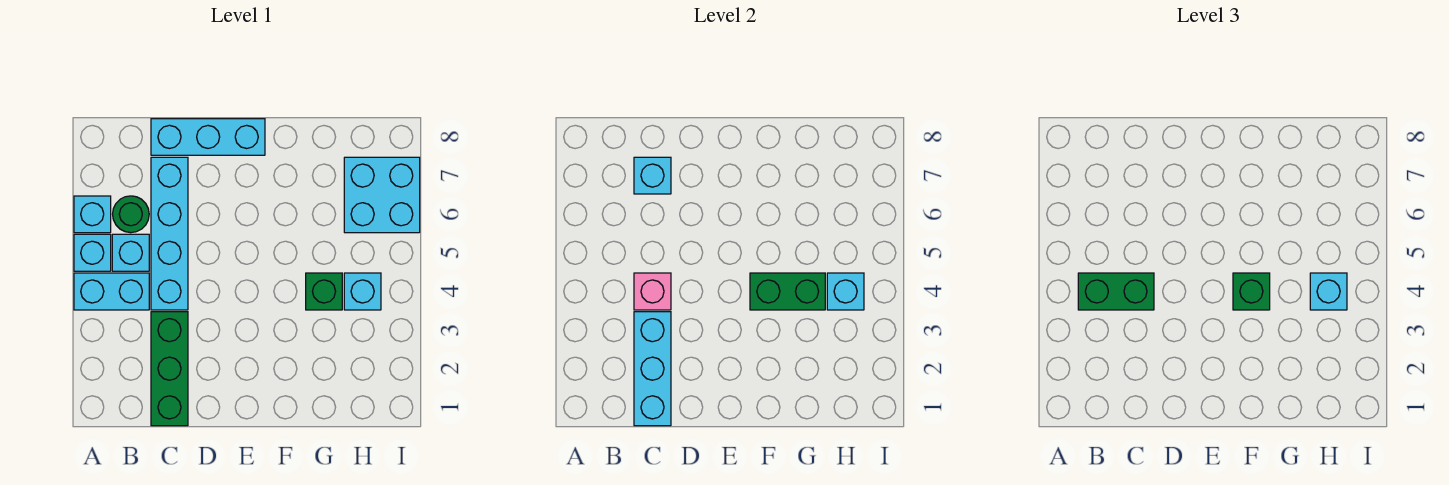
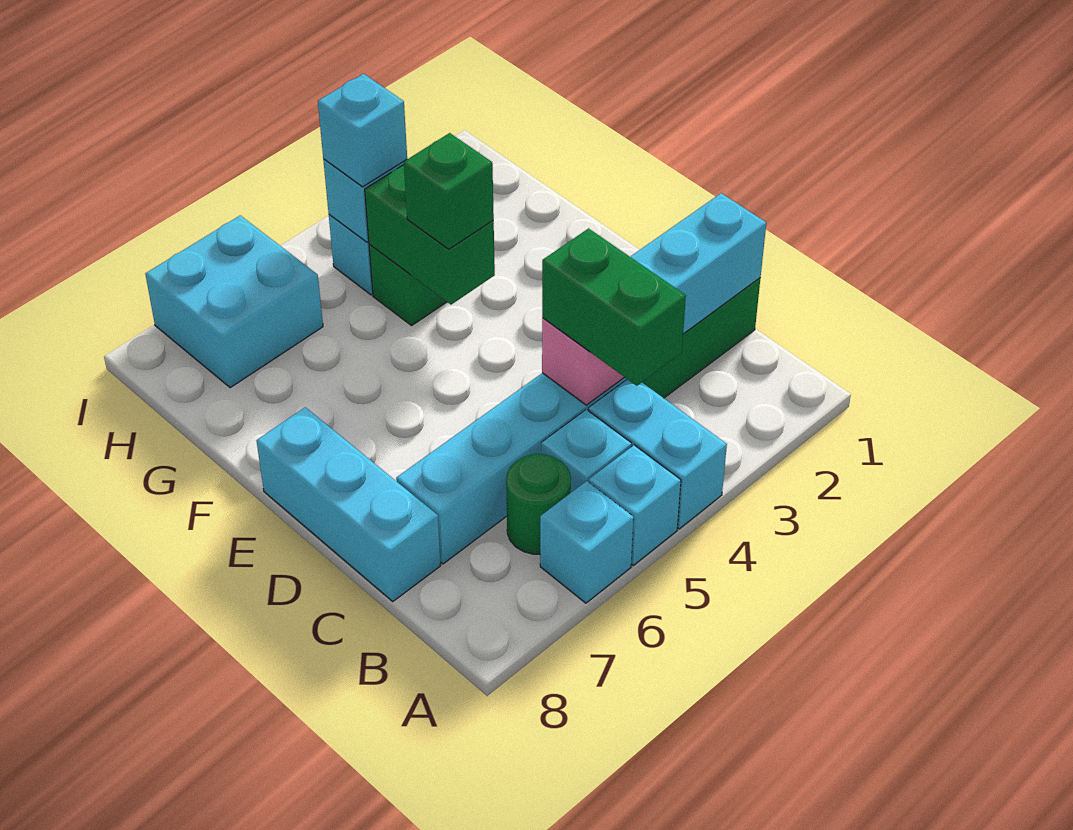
cyan 1x1 brick [634,157,671,194] -> none

